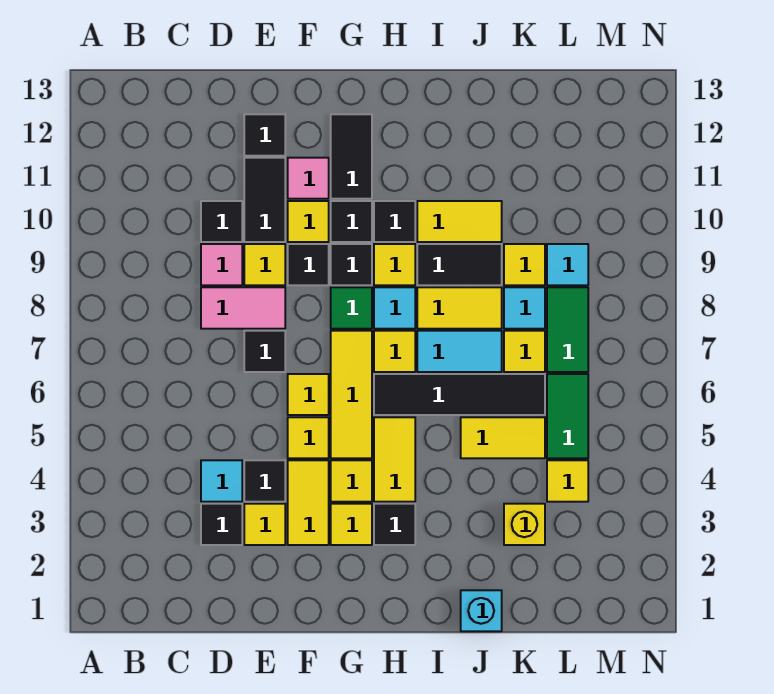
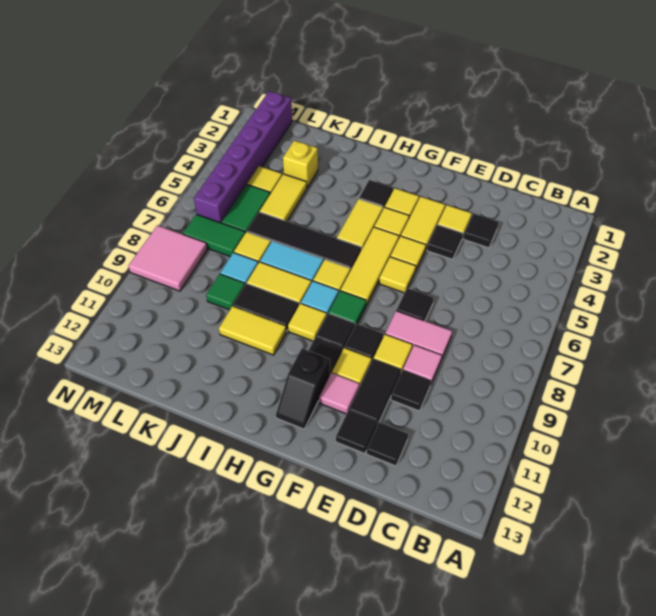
cyan 1x1 tile [201,460,242,502] -> none
black 1x2 tile [331,114,372,199] -> black 1x2 slope [276,348,330,429]
black 1x1 tile [374,201,415,242] -> black 1x1 tile moved to [367,422,408,466]
cyan 1x1 brick [461,590,502,631] -> none
yellow 1x2 tile [461,417,545,458] -> yellow 1x2 tile turned to [260,174,307,221]
yellow 1x1 tile [504,244,545,285] -> green 1x1 tile [206,274,245,310]
green 1x2 tile [547,287,588,372] -> green 1x2 tile turned to [183,214,245,257]
cyan 1x1 tile [547,244,588,285] -> none
none -> purple 1x6 brick [194,91,292,223]
none -> pink 2x2 tile [128,225,207,291]

